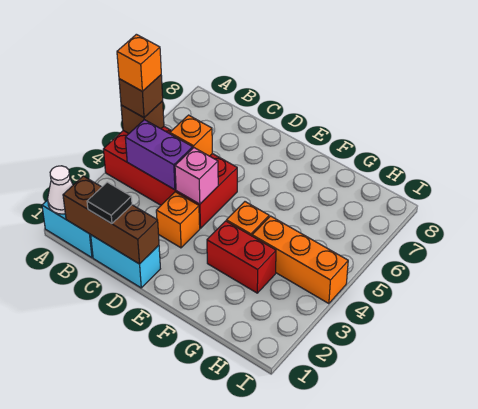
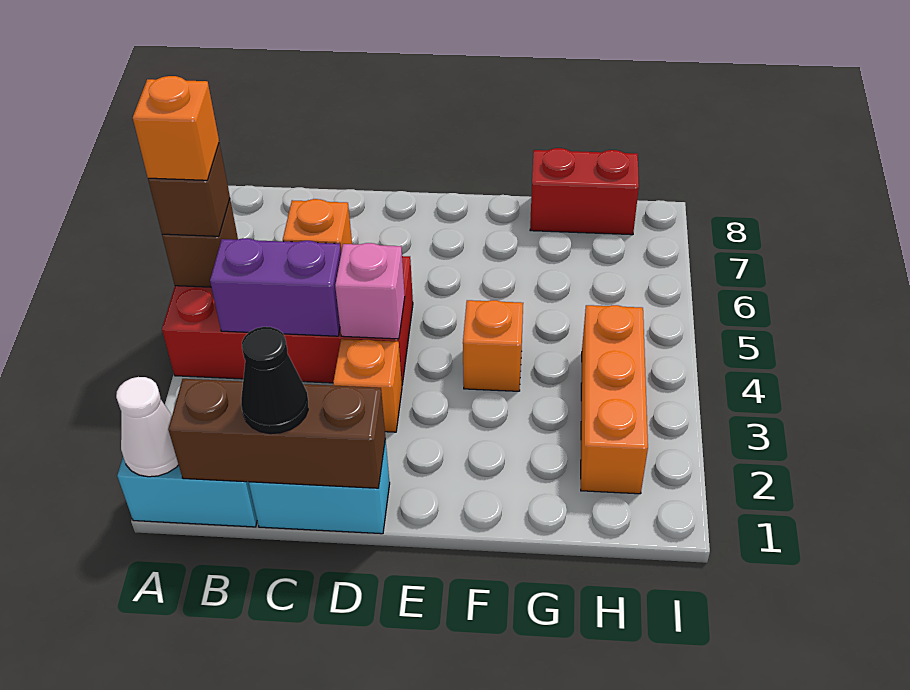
black 1x1 tile [87,182,132,224] -> black 1x1 cone [241,327,308,434]
red 1x2 brick [207,221,276,293] -> red 1x2 brick moved to [530,148,639,235]
orange 1x3 brick [252,216,348,304] -> orange 1x3 brick turned to [581,305,648,494]

